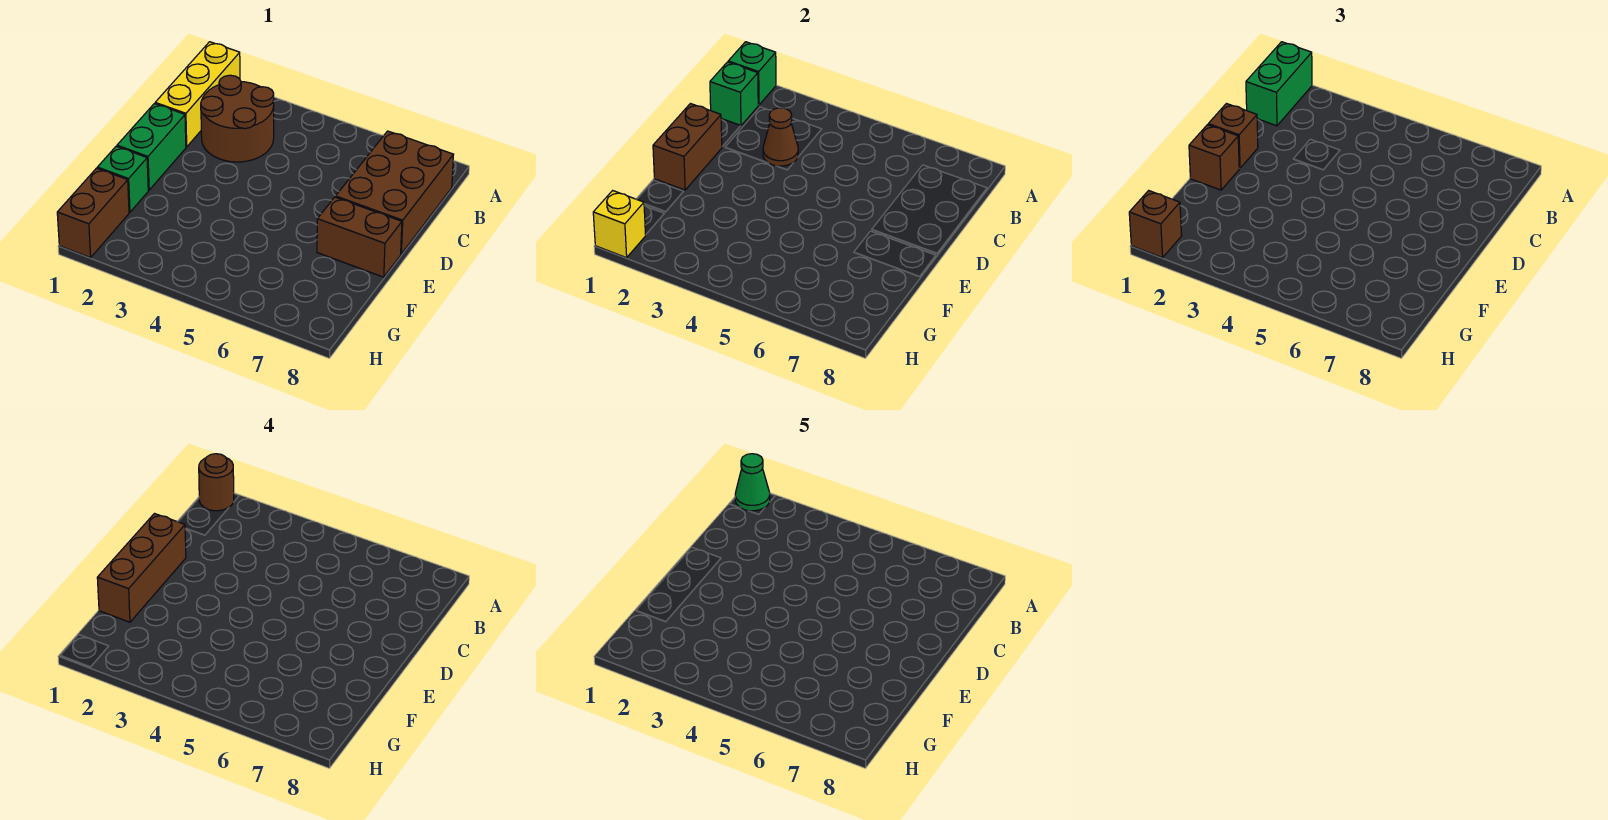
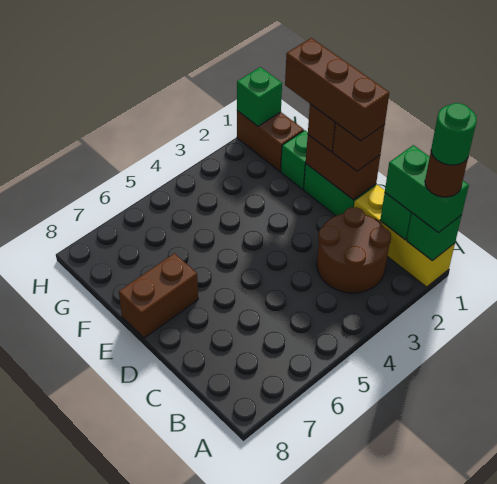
green 1x1 cone [735,454,770,511] -> green 1x1 round brick [431,103,477,165]
brown 2x3 brick [336,131,454,254] -> none
brown 1x1 cone [763,108,798,166] -> none
yellow 1x1 brick [593,191,646,258] -> green 1x1 brick [237,67,282,126]
brown 1x1 brick [1129,191,1182,258] -> none

